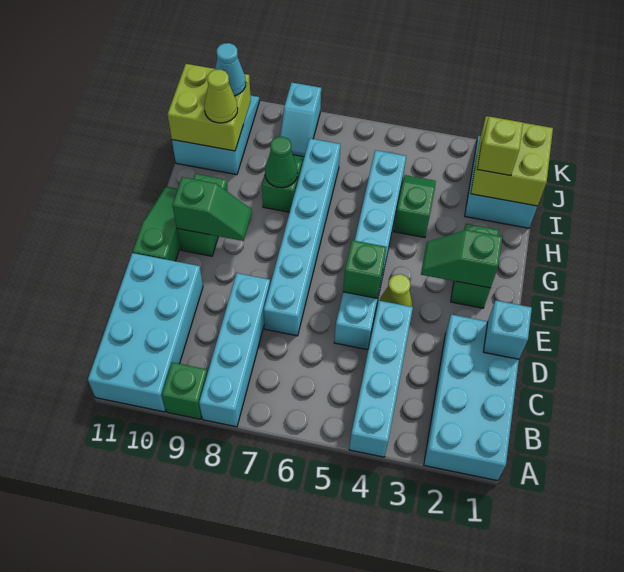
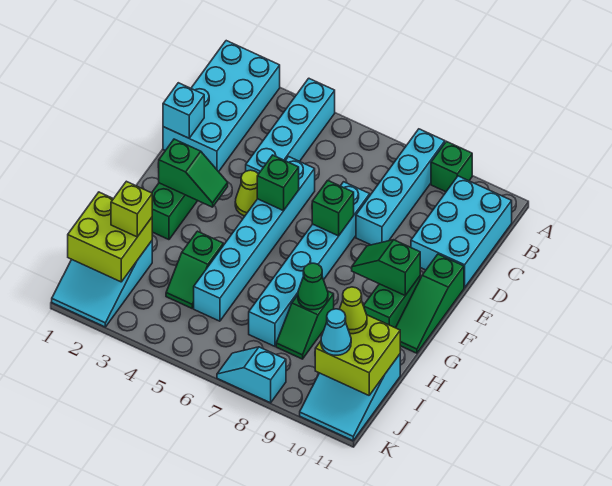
cyan 2x4 brick [88,253,203,412] -> cyan 2x3 brick [411,176,512,288]
none -> green 1x1 brick [312,180,354,236]
cyan 1x2 slope [280,82,321,157] -> cyan 1x2 slope turned to [217,347,286,403]

